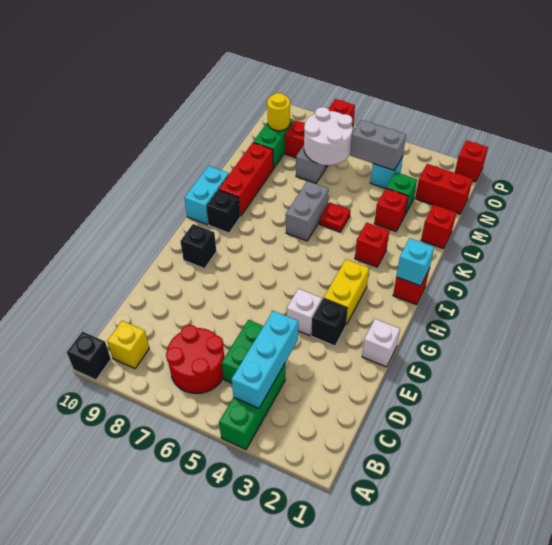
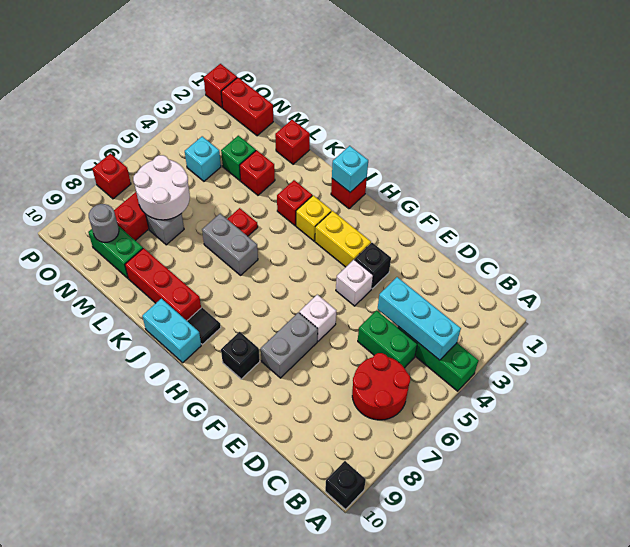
yellow 1x1 brick [107,321,149,369] -> yellow 1x1 brick moved to [296,195,332,241]
white 1x1 brick [362,319,400,367] -> white 1x1 brick moved to [299,295,336,341]
black 1x1 brick [206,190,240,233] -> black 1x1 tile [187,308,221,344]
red 1x2 brick [415,164,473,214] -> red 1x2 brick turned to [221,78,273,136]
grey 1x2 brick [350,120,406,170] -> grey 1x2 brick moved to [261,312,318,378]
yellow 1x1 round brick [267,93,290,131] -> grey 1x1 round brick [89,204,119,242]

